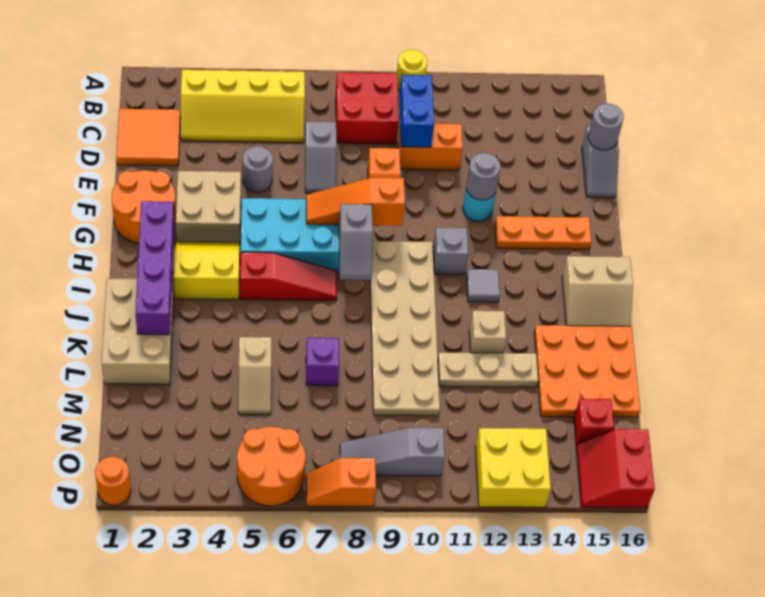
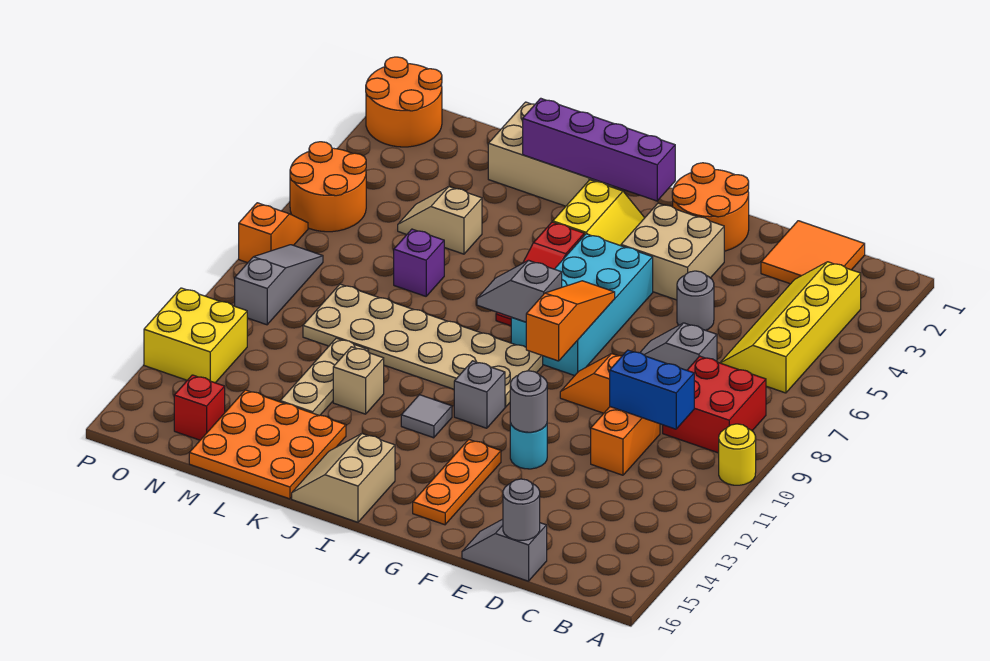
red 2x2 slope [576,429,655,508] -> none
orange 1x1 round brick [95,457,131,505] -> orange 2x2 round brick [366,57,442,147]

